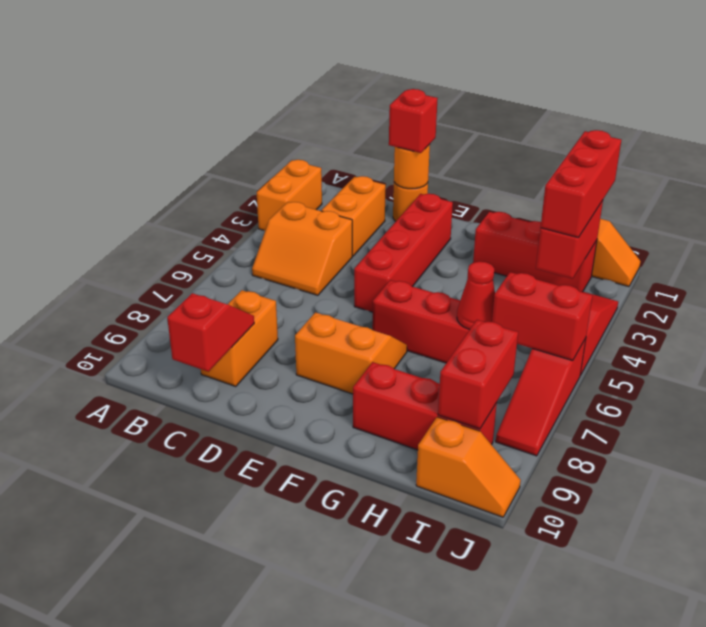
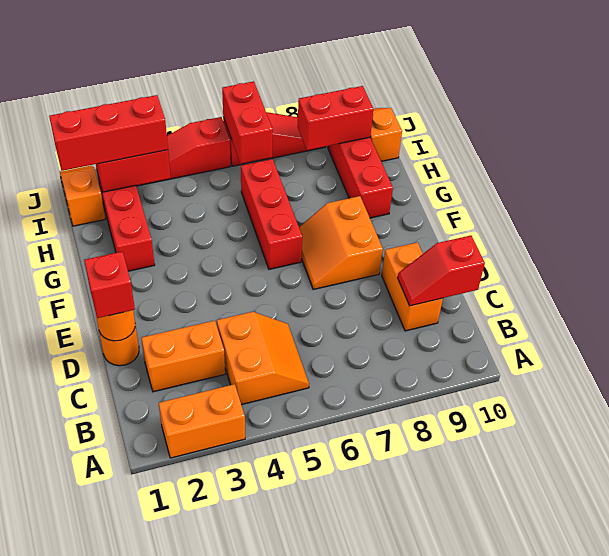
orange 1x2 brick [201,290,278,387] -> orange 1x2 brick turned to [382,242,443,331]
red 1x4 brick [354,194,453,312] -> none
red 1x1 cone [457,261,495,330] -> none

